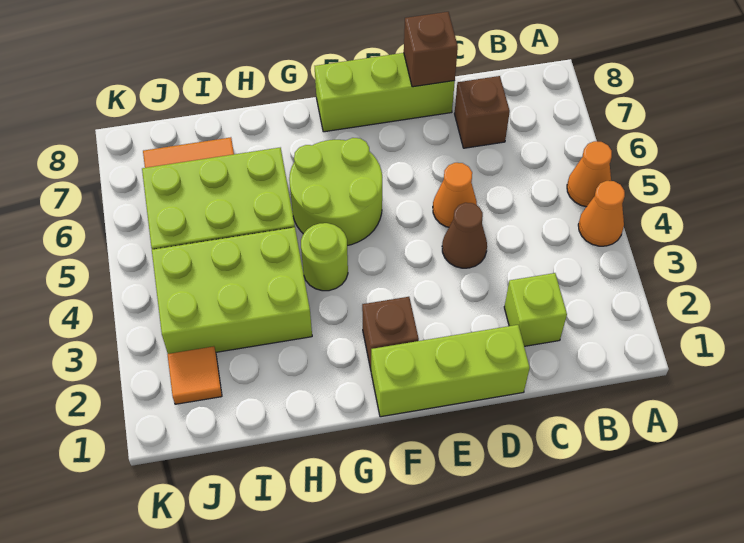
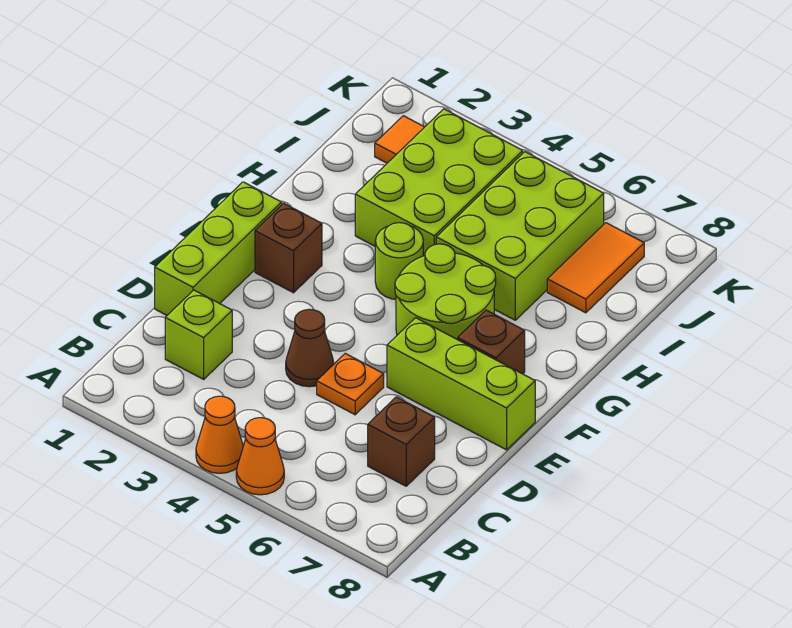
orange 1x1 cone [433,163,477,227] -> orange 1x1 plate [317,353,384,415]
lime 1x3 brick [315,53,455,132] -> lime 1x3 brick turned to [387,318,535,450]
brown 1x1 brick [404,12,458,87] -> brown 1x1 brick moved to [458,310,525,374]

